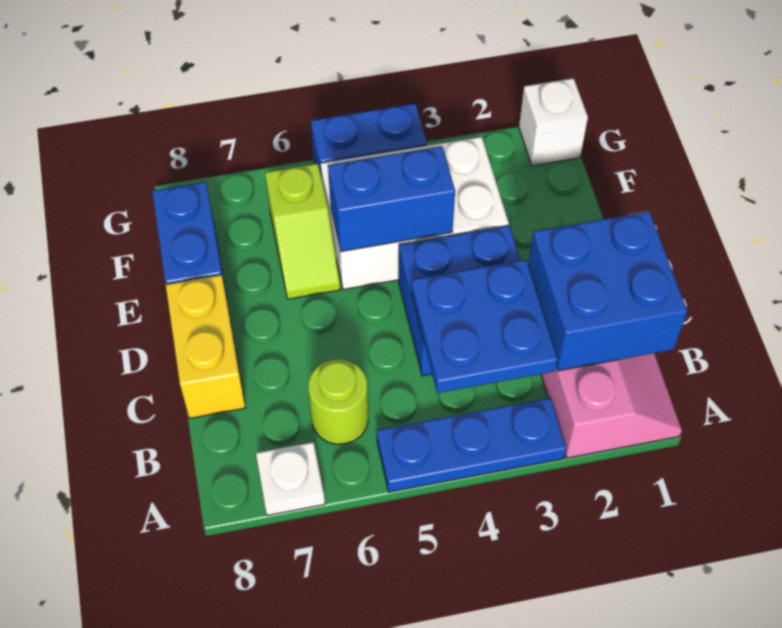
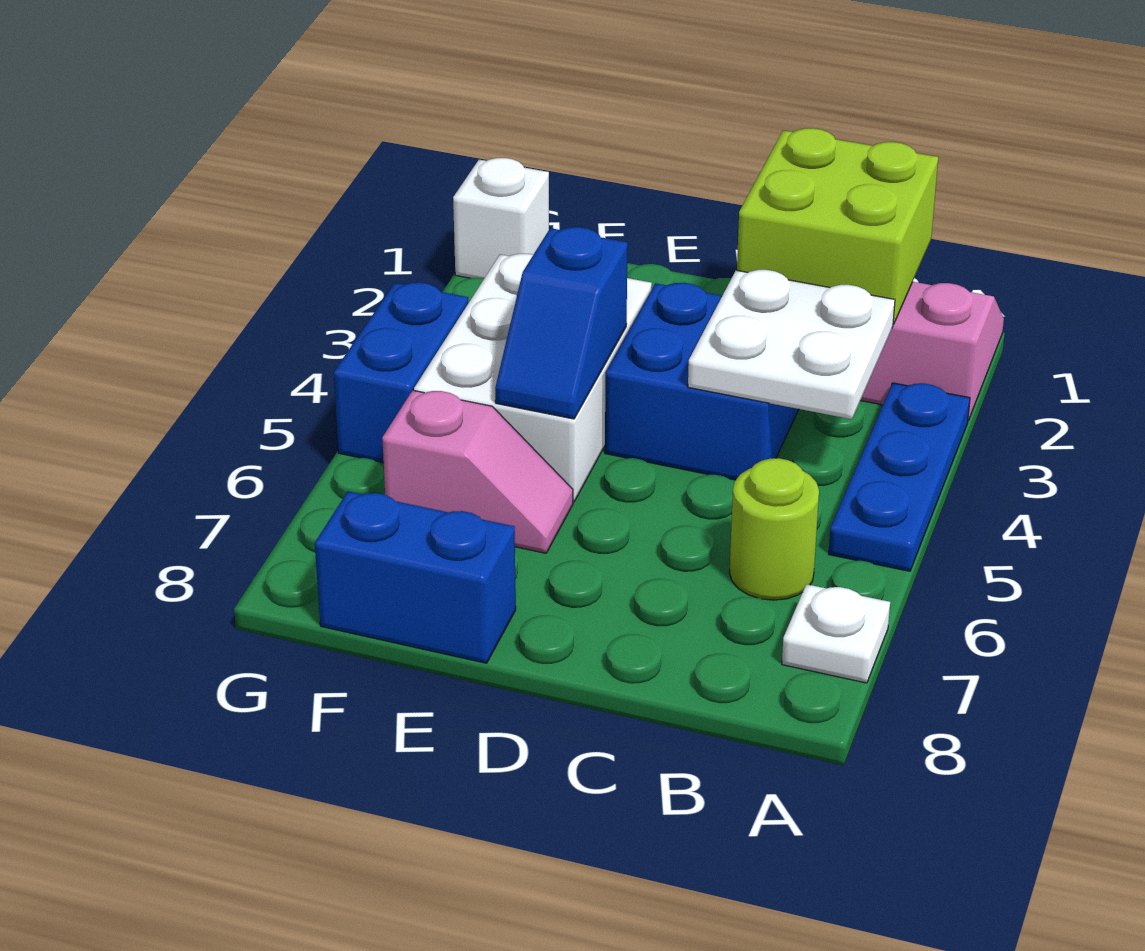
blue 2x2 brick [528,211,687,371] -> lime 2x2 brick [737,128,938,324]
blue 2x2 plate [411,260,558,393] -> white 2x2 plate [688,270,895,419]
yellow 1x2 brick [166,275,245,418] -> none
blue 1x2 brick [328,146,455,251] -> blue 1x2 slope [495,227,628,419]
lime 1x2 slope [265,164,340,299] -> pink 1x2 slope [382,390,573,553]

